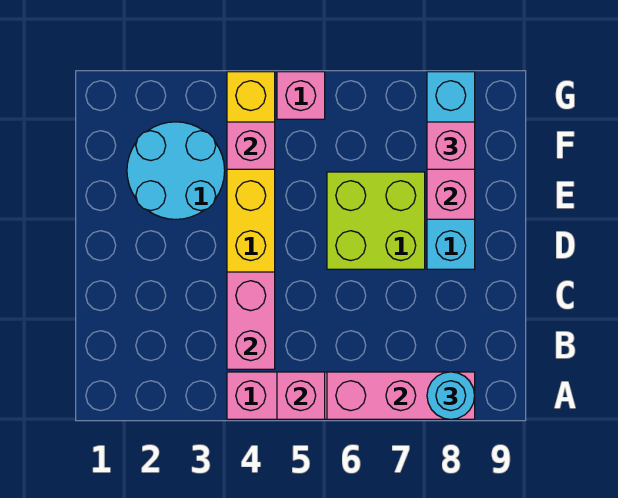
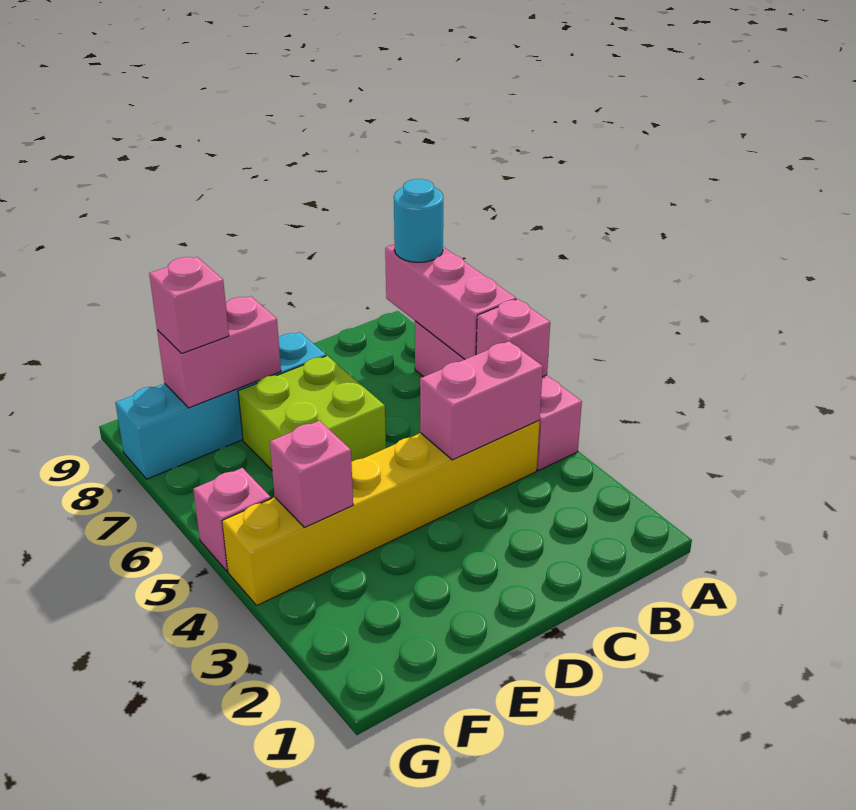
cyan 2x2 round brick [127,122,225,219] -> none

